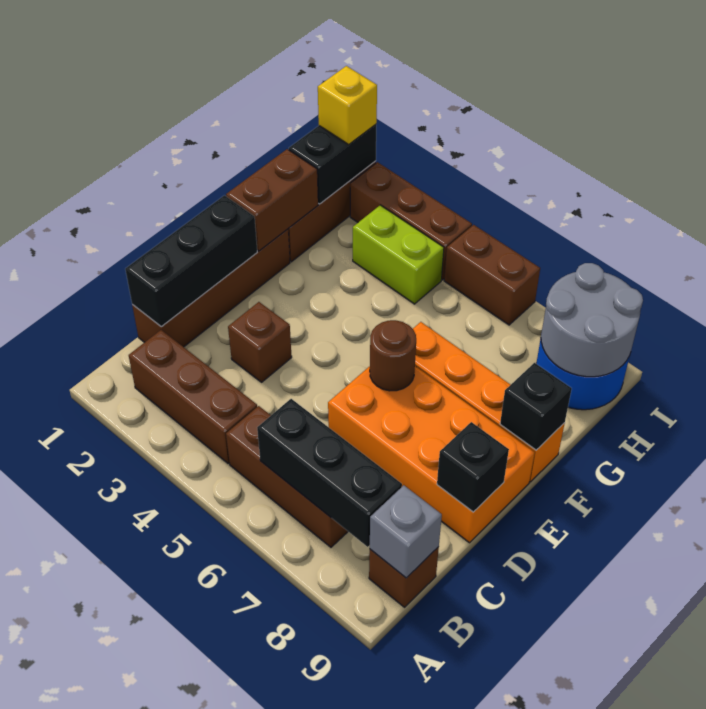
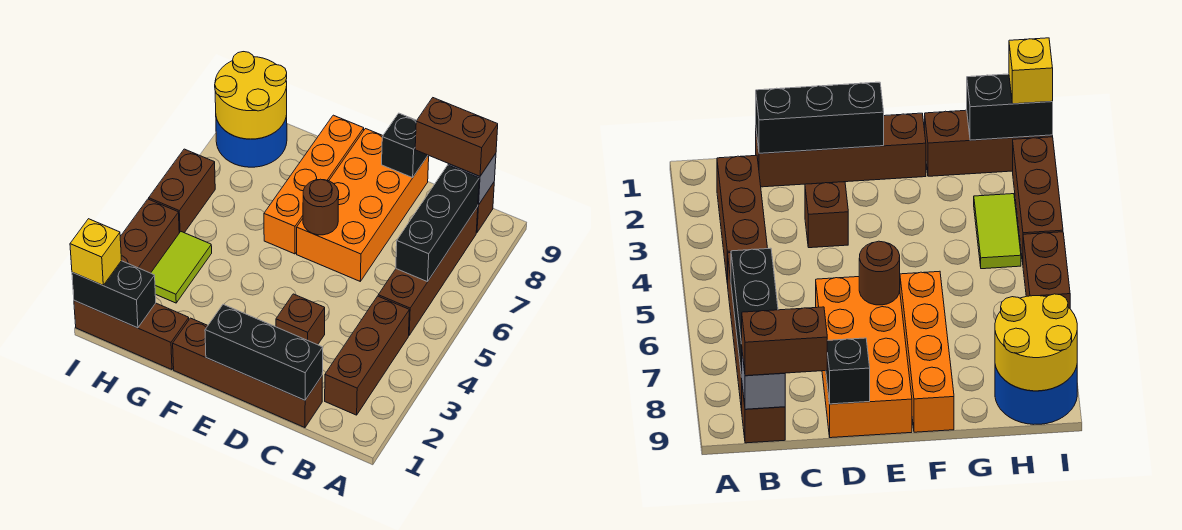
brown 1x3 brick [226,406,348,547] -> brown 1x4 brick [378,207,478,335]
brown 1x2 brick [226,149,318,251] -> brown 1x2 brick moved to [415,98,498,176]
black 1x1 brick [500,363,572,450] -> none
lime 1x2 brick [353,205,444,304] -> lime 1x2 tile [151,232,212,303]
grey 2x2 round brick [541,263,643,377] -> yellow 2x2 round brick [215,52,287,139]

